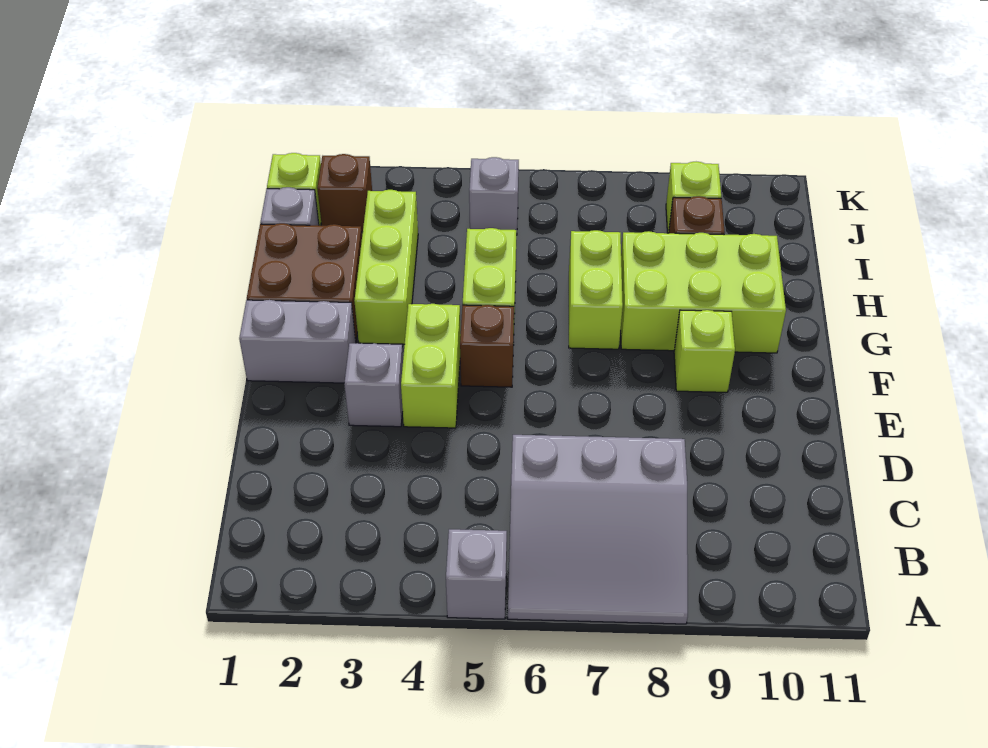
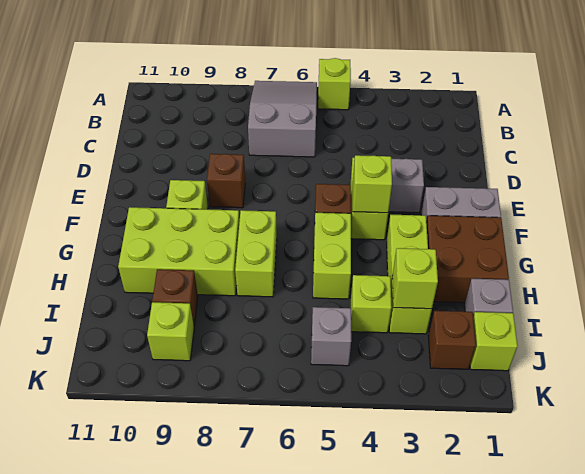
grey 1x1 brick [446,529,507,619] -> lime 1x1 brick [318,58,351,110]
grey 3x3 slope [508,435,688,624] -> grey 2x3 slope [248,81,317,157]
none -> brown 1x1 brick [207,154,245,208]
none -> lime 1x1 brick [353,155,392,213]
none -> lime 1x1 brick [392,248,438,309]
none -> lime 1x1 brick [351,275,391,333]

